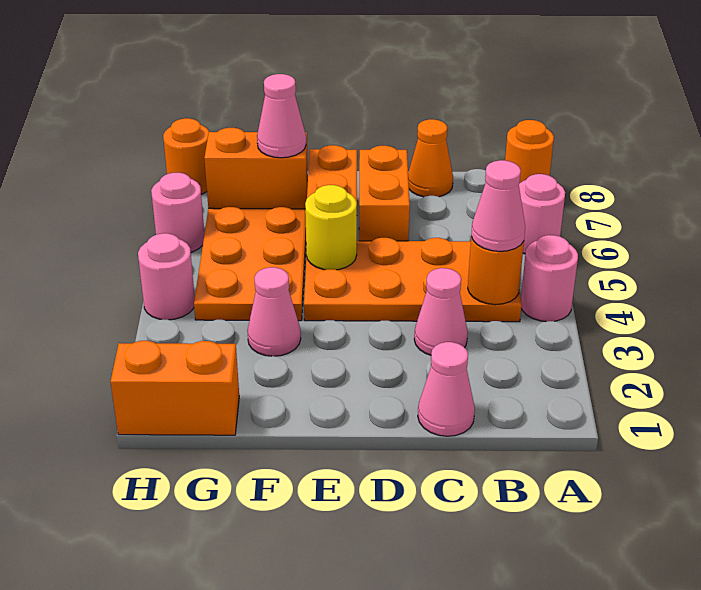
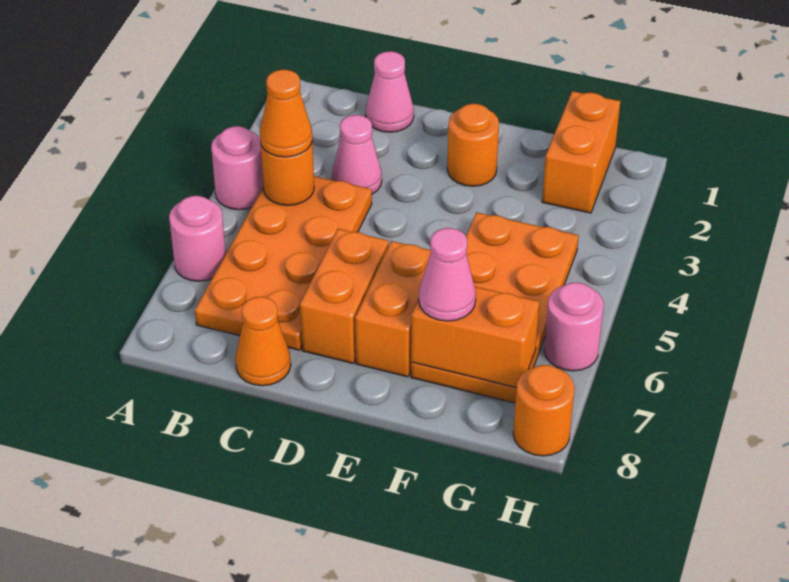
orange 1x1 round brick [505,120,554,183] -> orange 1x1 round brick moved to [447,104,499,186]
orange 2x4 plate [304,238,522,322] -> orange 2x4 plate turned to [195,176,372,350]
pink 1x1 cone [471,160,525,251] -> orange 1x1 cone [260,70,312,157]
yellow 1x1 round brick [305,185,357,270] -> none
pink 1x1 cone [247,267,301,356] -> none
orange 1x2 brick [110,341,239,435] -> orange 1x2 brick turned to [542,91,620,213]
pink 1x1 round brick [138,233,195,320] -> none

